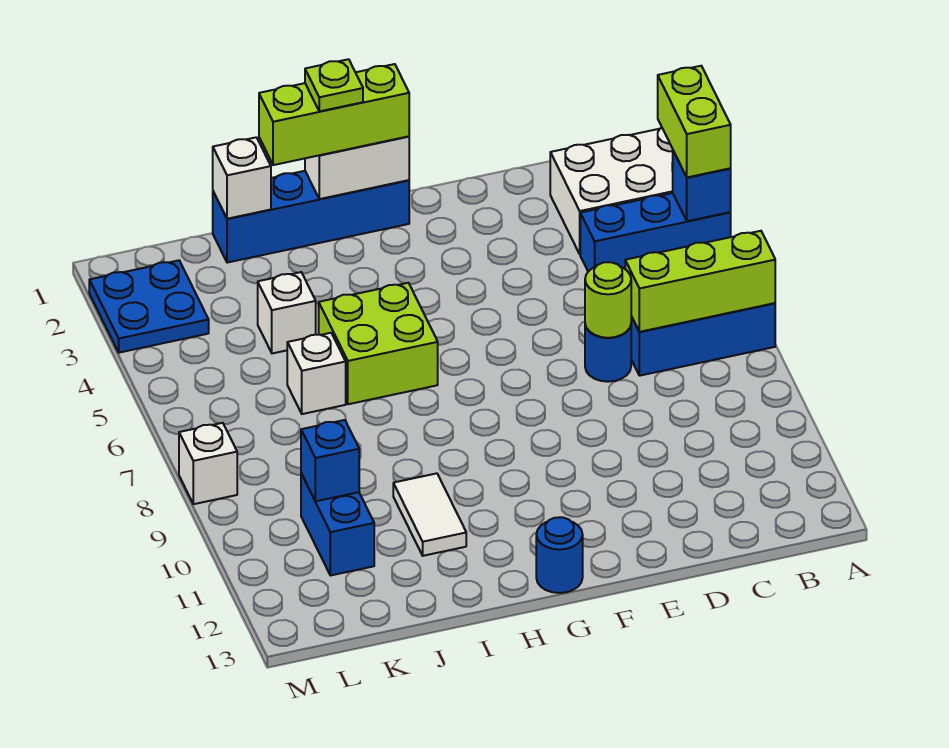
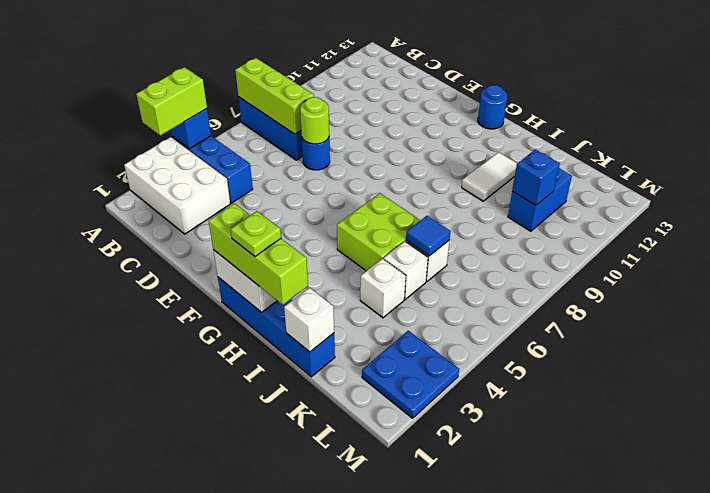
none -> blue 1x1 tile [406,216,451,256]
white 1x1 brick [179,423,237,504] -> white 1x1 brick moved to [384,241,428,299]

